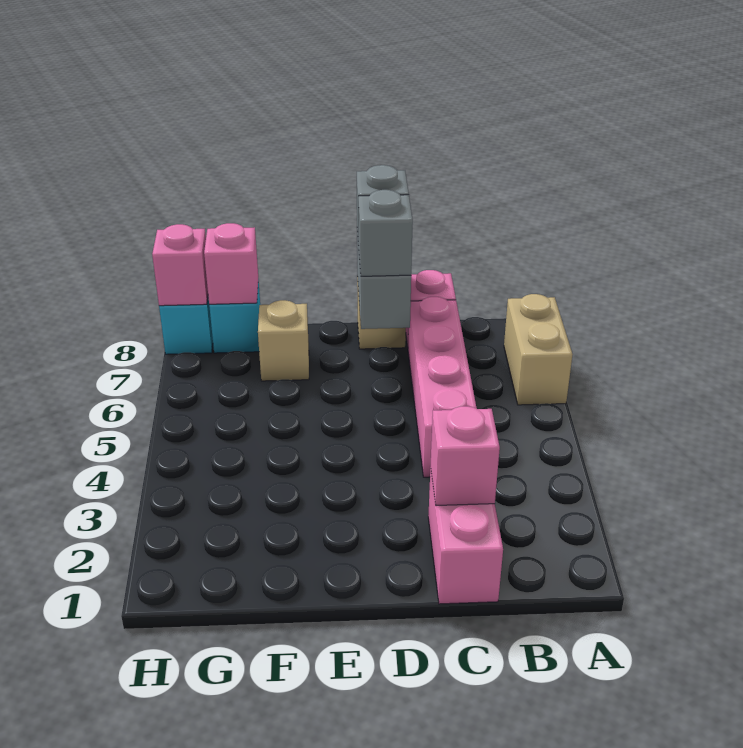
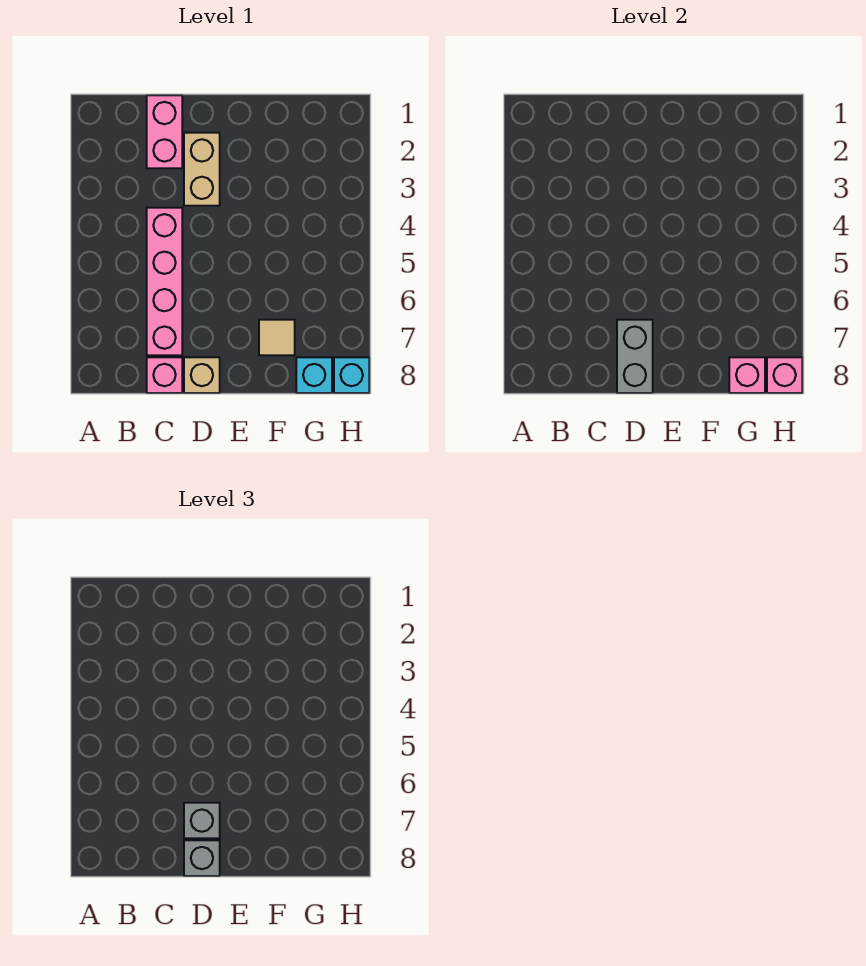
tan 1x2 brick [504,294,573,405] -> tan 1x2 brick moved to [184,133,220,206]
pink 1x1 brick [431,406,500,506] -> none
tan 1x1 brick [258,300,309,381] -> tan 1x1 tile [259,320,295,355]

